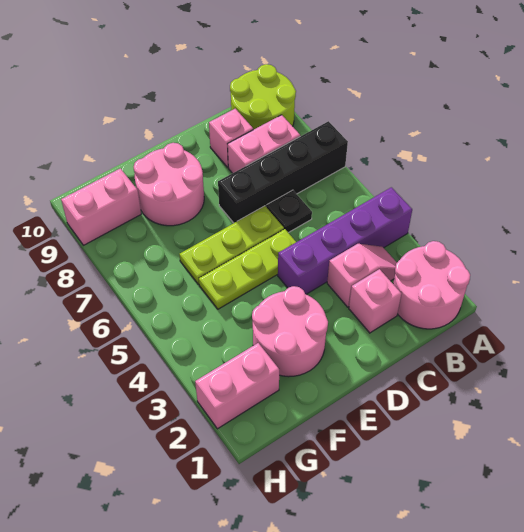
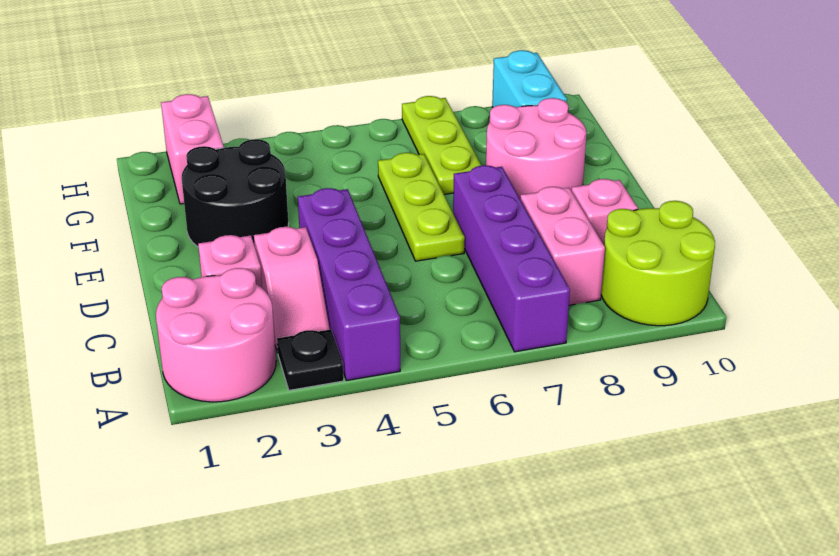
black 1x4 brick [218,121,348,223] -> purple 1x4 brick [453,165,570,352]
black 1x1 plate [266,190,312,233] -> black 1x1 plate moved to [277,329,344,390]
lime 1x3 plate [199,229,296,309] -> lime 1x3 plate moved to [402,96,482,194]
pink 2x2 round brick [252,286,328,377] -> black 2x2 round brick [182,139,288,247]
pink 1x2 brick [61,168,141,245] -> cyan 1x2 brick [492,50,567,107]

